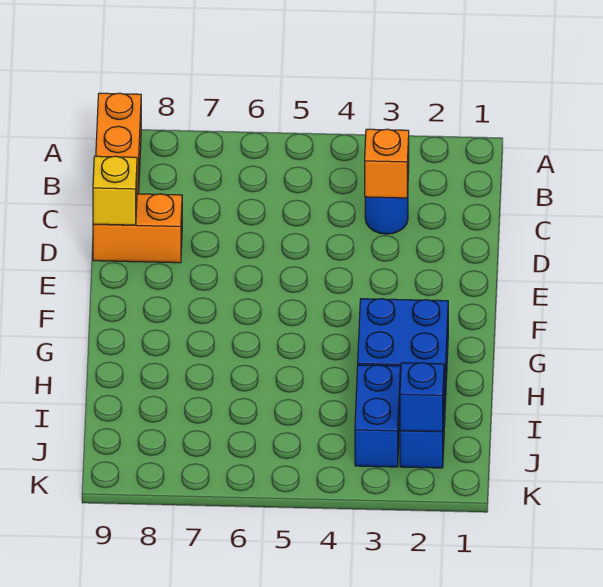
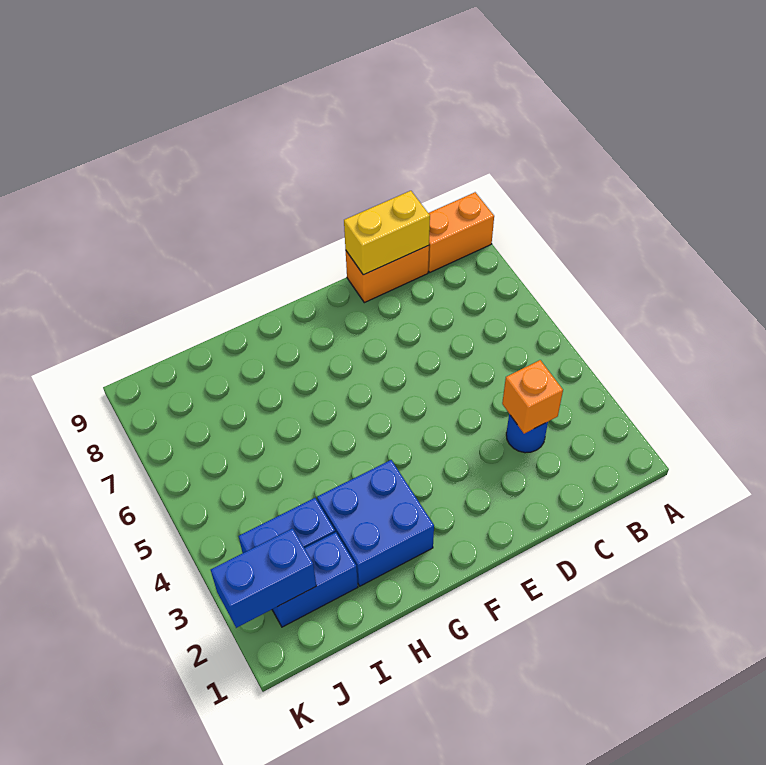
orange 1x2 brick [93,194,182,263] -> orange 1x2 brick turned to [346,246,429,303]
yellow 1x1 brick [93,156,137,225] -> yellow 1x2 brick [344,191,430,275]
blue 1x1 brick [400,363,444,432] -> blue 1x2 brick [211,528,316,628]

